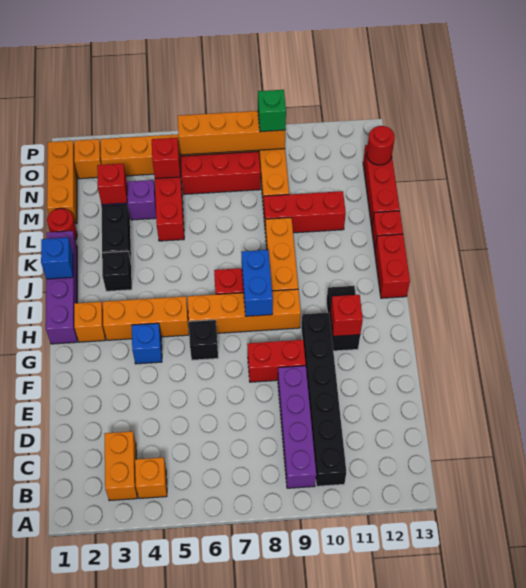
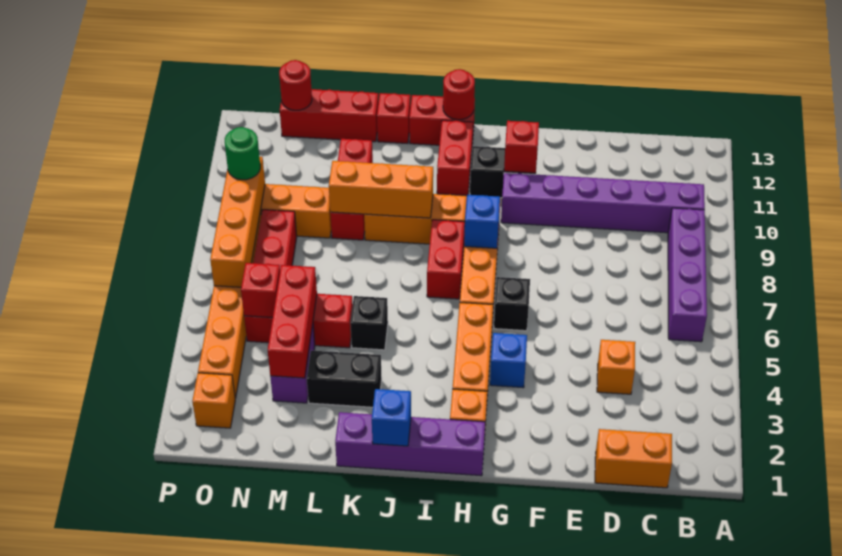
orange 1x2 brick [104,431,137,501] -> orange 1x2 brick moved to [595,429,672,488]
orange 1x1 brick [135,458,167,498] -> orange 1x1 brick moved to [597,340,635,394]
purple 1x4 brick [278,366,316,488] -> purple 1x4 brick turned to [668,208,707,342]
black 1x6 brick [301,312,346,486] -> purple 1x6 brick [501,173,705,233]
red 1x2 brick [247,340,306,382] -> red 1x2 brick moved to [437,120,473,196]
blue 1x2 brick [241,250,273,316] -> blue 1x1 brick [464,195,500,248]
black 1x1 brick [102,251,132,291] -> black 1x1 brick moved to [350,296,388,350]
red 1x1 round brick [47,208,77,240] -> red 1x1 round brick moved to [443,69,475,120]
orange 1x3 brick [47,141,77,223] -> orange 1x3 brick moved to [329,161,433,218]
red 1x1 brick [97,164,127,205] -> red 1x3 brick [268,265,317,378]
green 1x1 brick [258,90,286,132] -> green 1x1 round brick [225,127,260,180]

